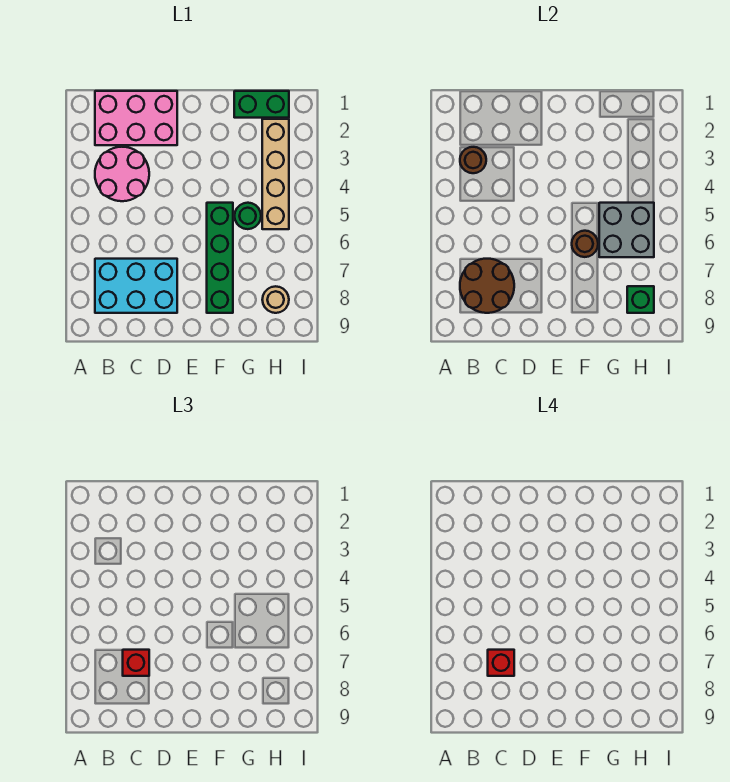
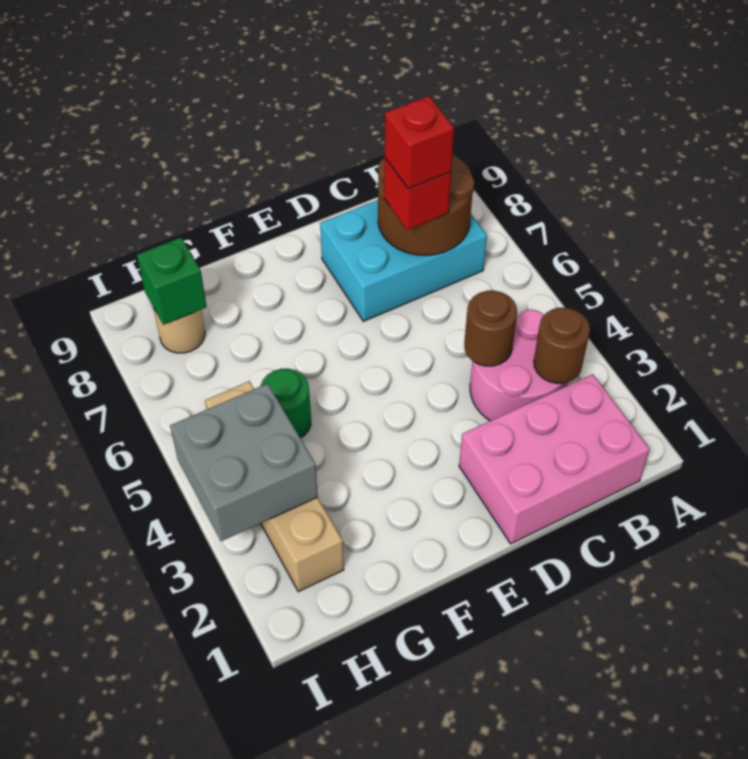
green 1x4 brick [207,203,233,313] -> none
brown 1x1 round brick [572,231,598,257] -> brown 1x1 round brick moved to [464,291,517,366]
green 1x2 brick [234,91,289,118] -> none
grey 2x2 brick [599,203,654,257] -> grey 2x2 brick moved to [170,384,318,541]

